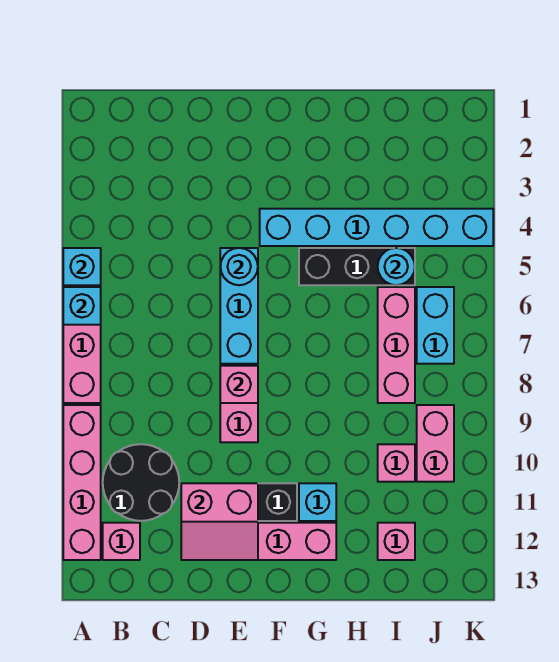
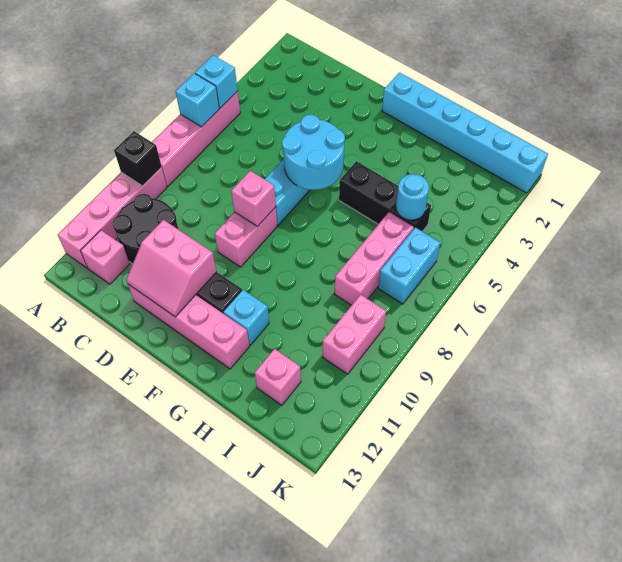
none -> black 1x1 brick [114,131,162,186]
cyan 1x1 round brick [220,248,258,285] -> cyan 2x2 round brick [282,115,345,190]
cyan 1x6 brick [260,209,493,246] -> cyan 1x6 brick moved to [382,73,548,193]
pink 1x1 brick [378,444,415,482] -> none

